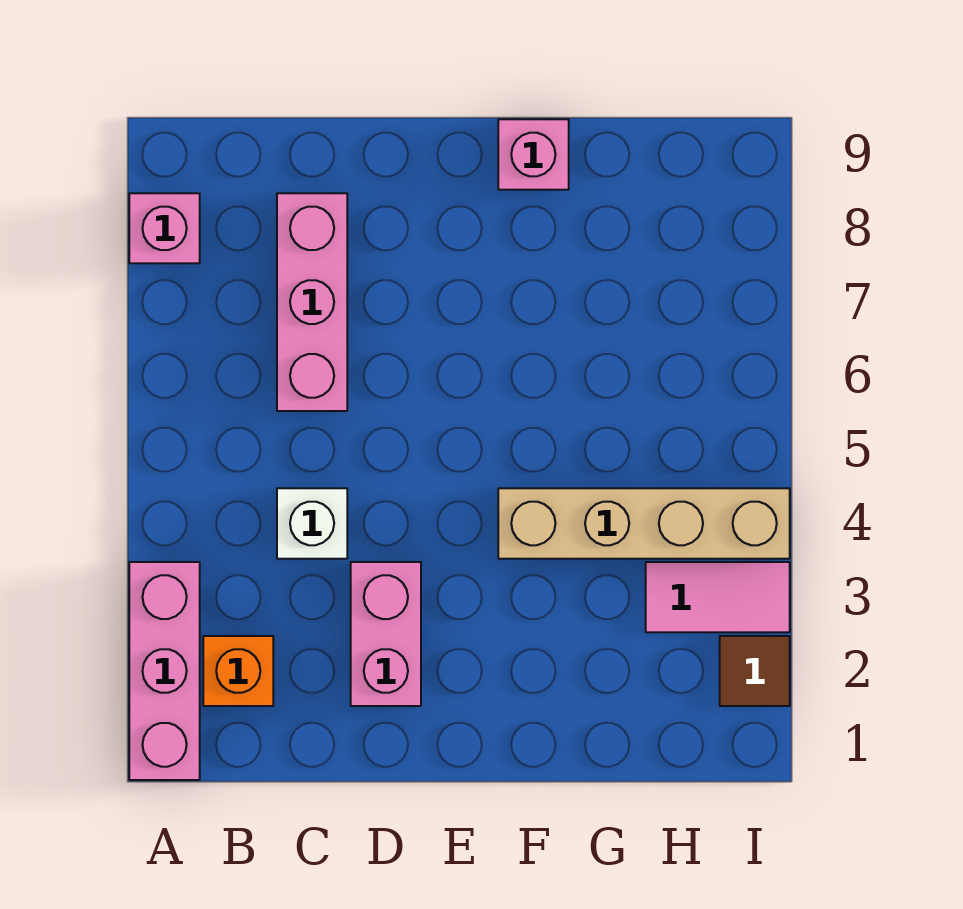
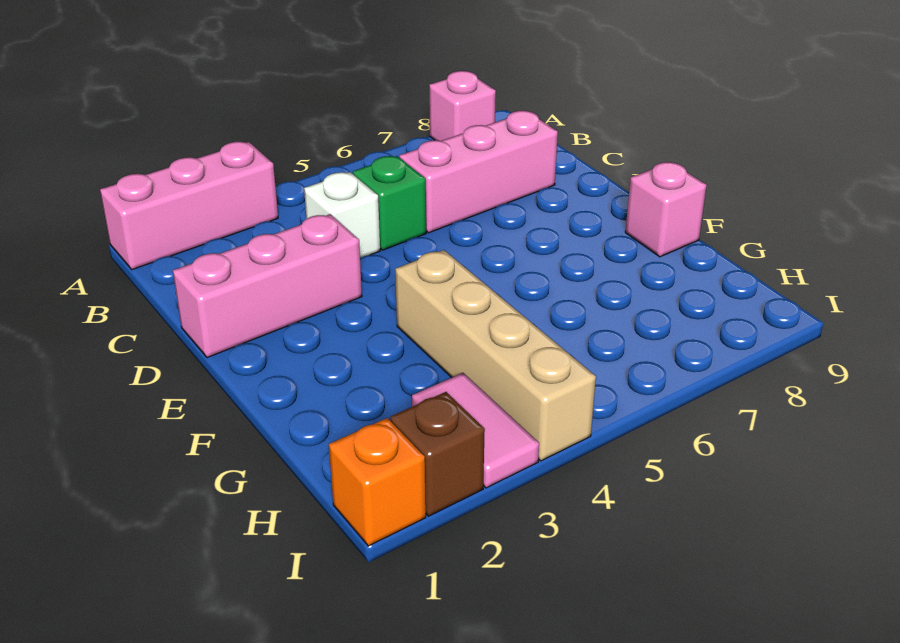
orange 1x1 brick [203,636,273,706] -> orange 1x1 brick moved to [329,418,426,546]
none -> green 1x1 brick [353,156,426,250]
pink 1x2 brick [351,562,421,706] -> pink 1x3 brick [173,214,362,358]
brown 1x1 tile [720,636,790,706] -> brown 1x1 brick [390,392,485,516]

